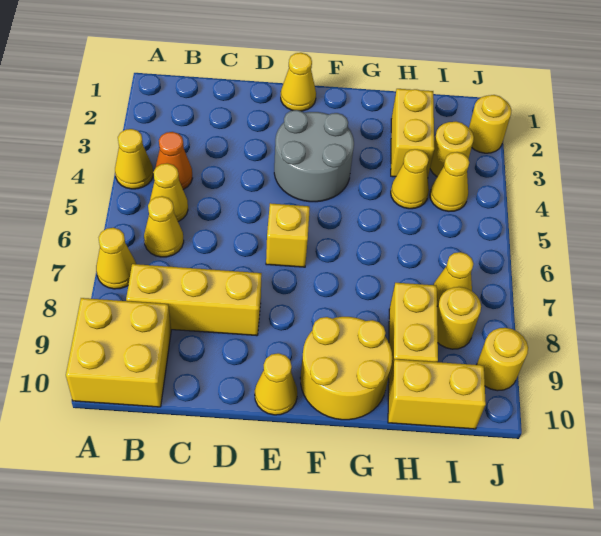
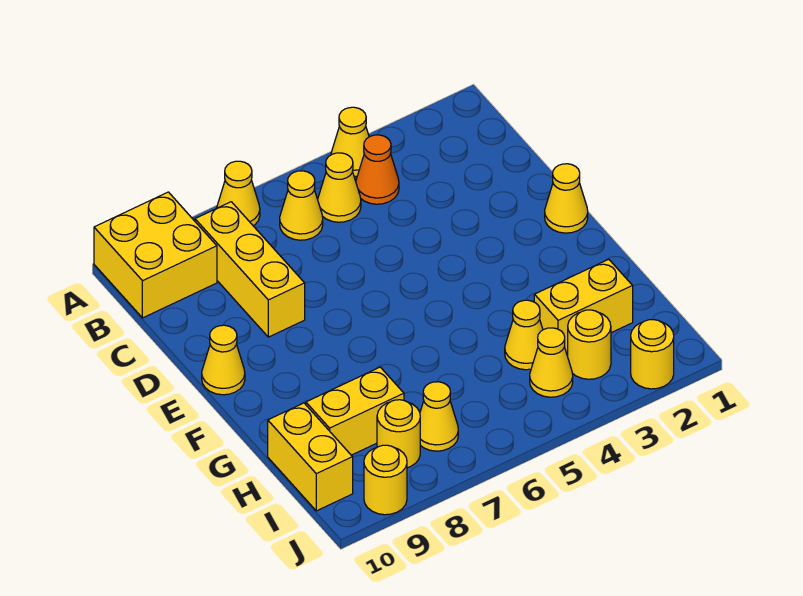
grey 2x2 round brick [274,110,354,202] -> none
yellow 1x1 brick [266,203,310,267] -> none
yellow 2x2 round brick [300,317,392,420] -> none

